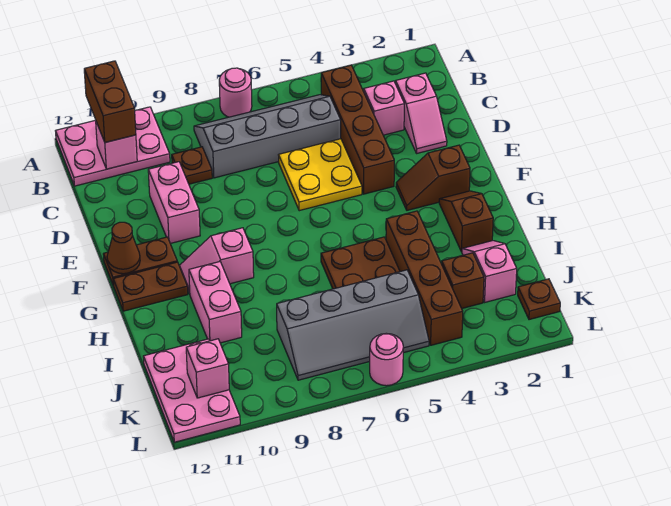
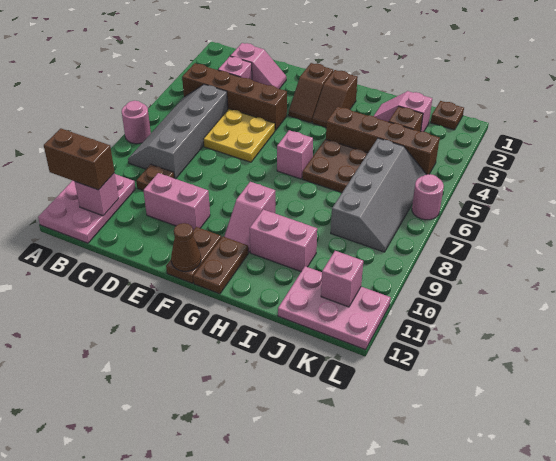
brown 1x2 slope [439,191,493,252] -> brown 1x2 slope turned to [312,70,358,127]
none -> pink 1x1 brick [277,130,313,179]

